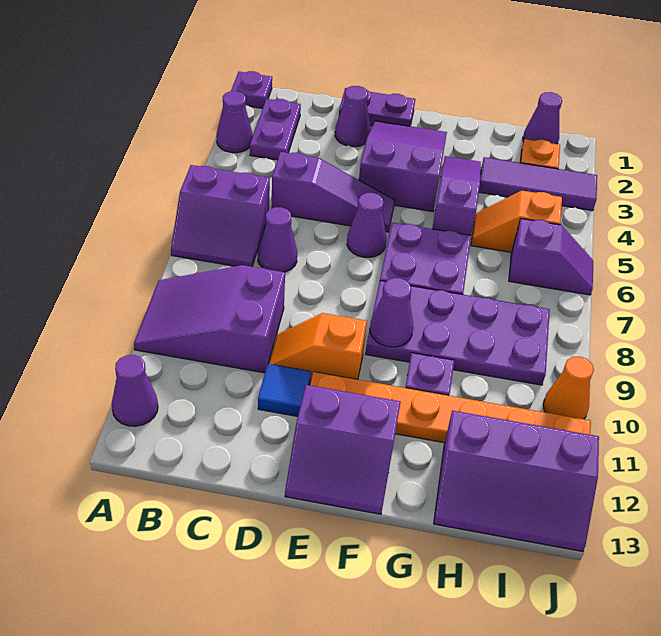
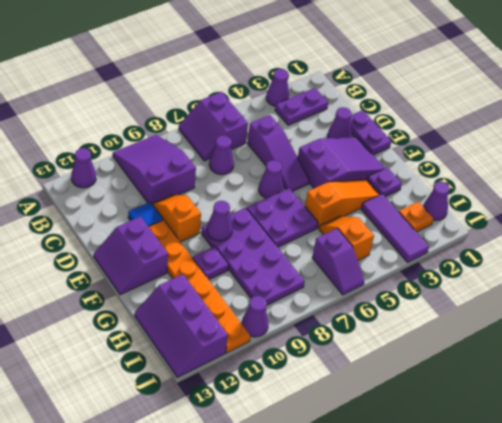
purple 1x1 plate [231,71,272,108] -> purple 1x1 plate moved to [367,167,402,197]
purple 1x3 slope [432,156,481,235] -> orange 1x3 slope [305,179,380,228]
orange 1x1 cone [543,357,594,419] -> purple 1x1 cone [242,296,269,337]

